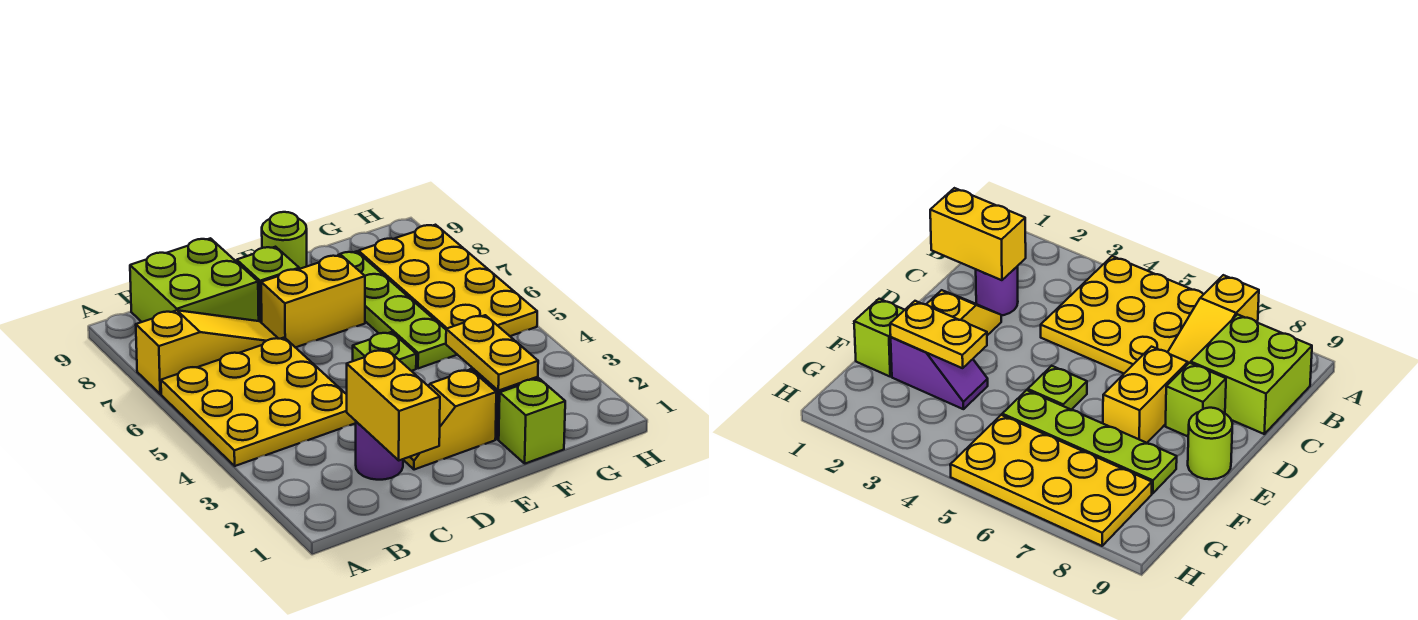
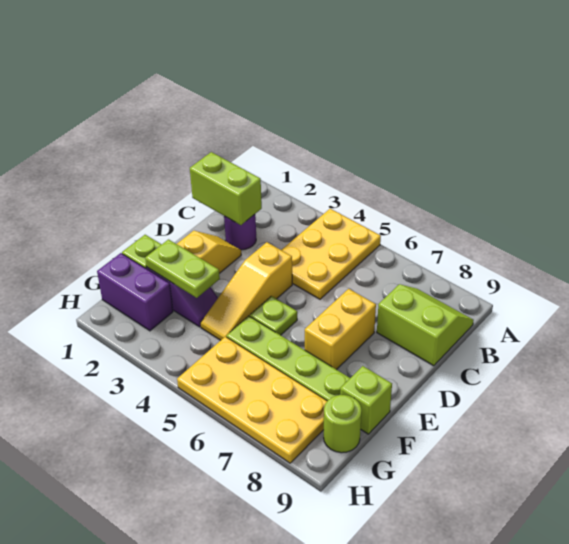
yellow 3x3 plate [161,337,356,466] -> yellow 2x3 plate [282,209,381,299]
yellow 1x3 slope [136,310,278,394] -> yellow 1x3 slope moved to [200,242,292,340]
lime 2x2 brick [130,238,259,322] -> lime 2x2 slope [377,284,474,366]
yellow 1x2 brick [347,350,440,460] -> lime 1x2 brick [190,152,262,225]
lime 1x1 brick [237,247,299,323] -> lime 1x1 brick moved to [340,366,392,434]
lime 1x1 round brick [262,212,307,269] -> lime 1x1 round brick moved to [324,395,361,453]
yellow 1x2 plate [446,315,538,391] -> lime 1x2 plate [145,239,220,298]
none -> purple 1x2 brick [97,253,173,331]

